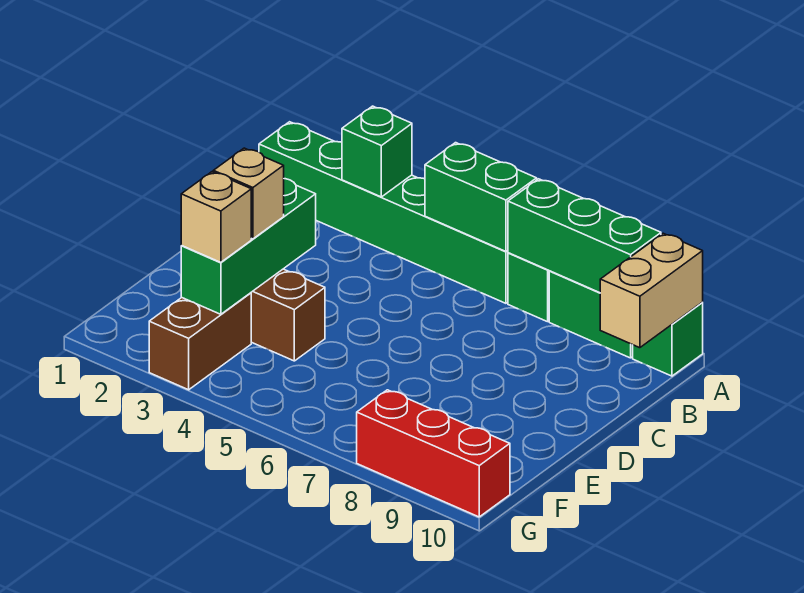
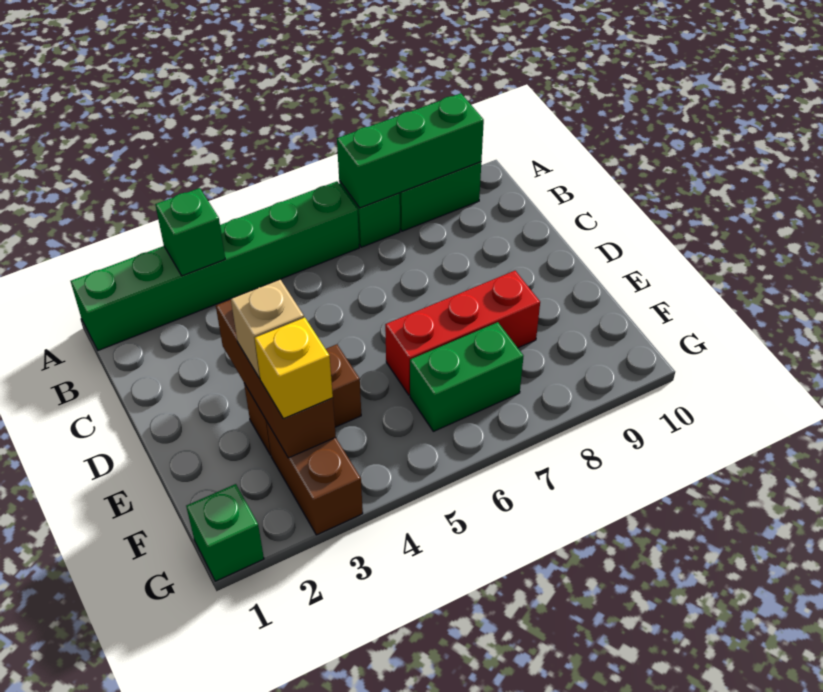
green 1x2 brick [425,143,537,251] -> green 1x2 brick moved to [410,322,523,431]
green 1x1 brick [633,303,703,376] -> green 1x1 brick moved to [186,484,264,581]
tan 1x2 brick [600,233,703,348] -> none
green 1x3 brick [181,179,316,314] -> brown 1x3 brick [216,300,336,458]
tan 1x1 brick [181,172,251,262] -> yellow 1x1 brick [255,318,333,419]
red 1x3 brick [357,390,510,517] -> red 1x3 brick moved to [385,271,540,395]

